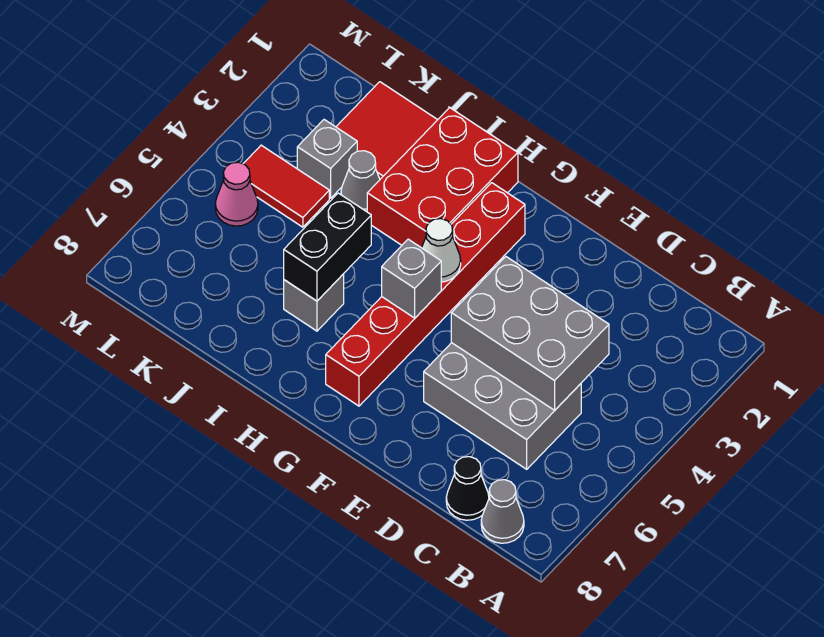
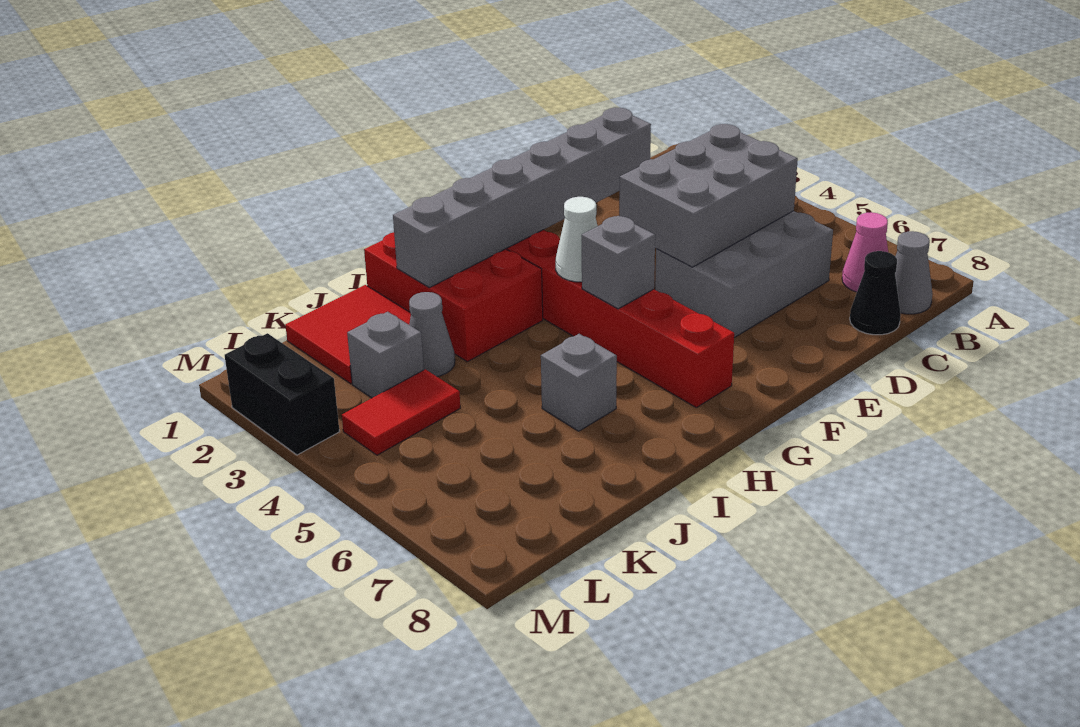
none -> grey 1x6 brick [393,108,651,288]
black 1x2 brick [284,193,371,301] -> black 1x2 brick moved to [225,333,340,455]
pink 1x1 cone [215,162,258,226] -> pink 1x1 cone moved to [842,212,888,292]

